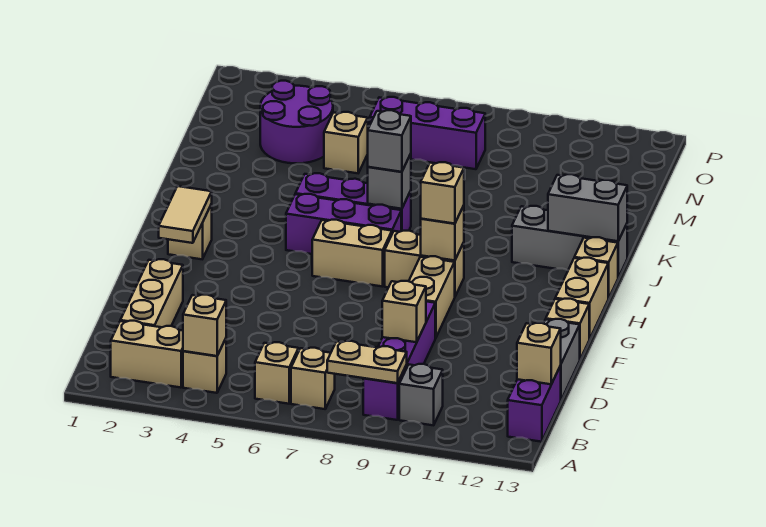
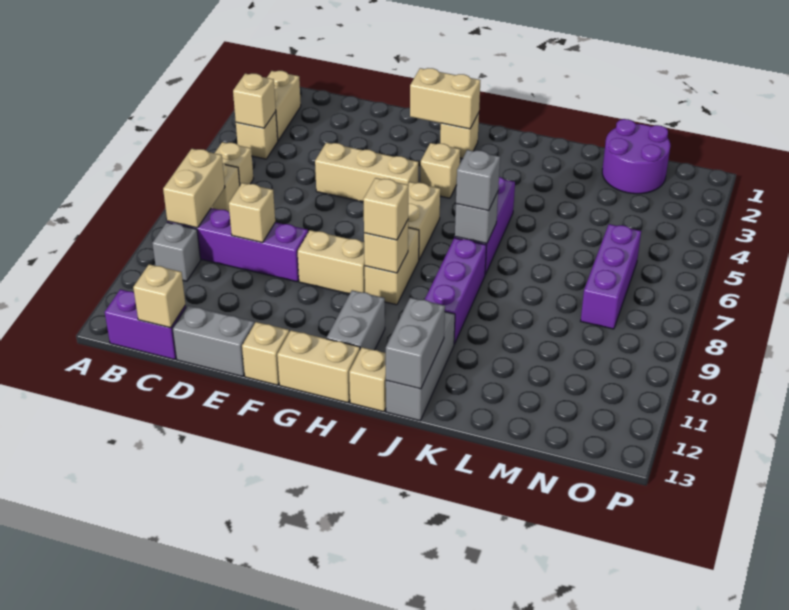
tan 1x2 plate [327,341,407,383] -> tan 1x2 brick [163,149,225,228]
tan 1x3 brick [120,259,183,327] -> tan 1x3 brick moved to [315,143,419,202]
tan 1x2 tile [159,186,212,243] -> tan 1x2 brick [410,68,480,129]
none -> grey 1x2 brick [327,290,385,350]
purple 1x3 brick [286,194,401,254] -> purple 1x3 brick moved to [425,238,487,344]
purple 2x2 round brick [260,81,333,163] -> purple 2x2 round brick moved to [602,119,670,194]
tan 1x1 brick [324,112,368,173] -> tan 1x1 brick moved to [420,143,460,198]

